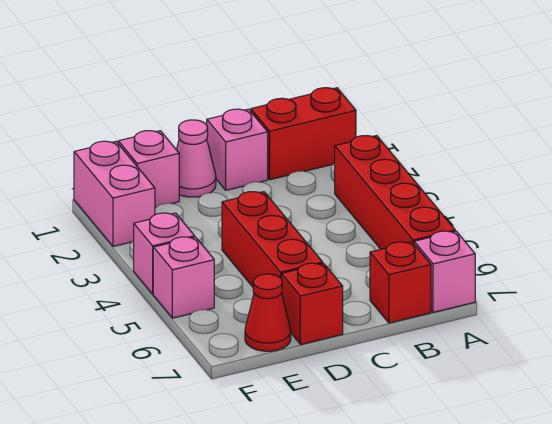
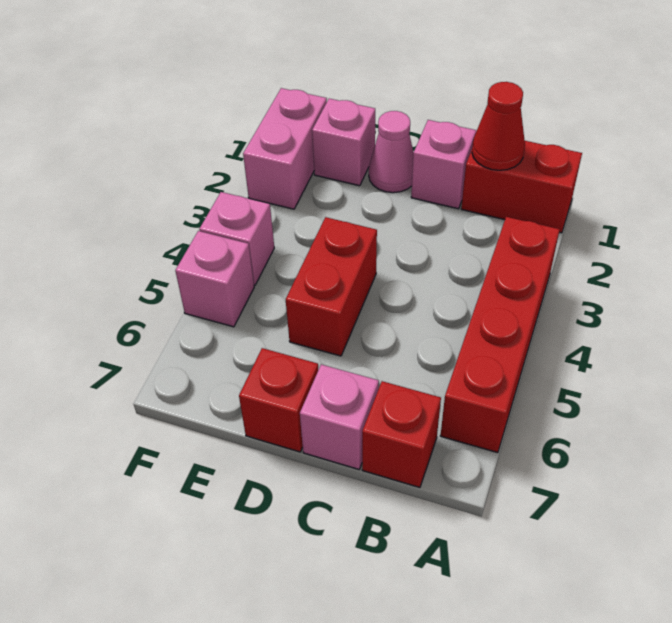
pink 1x1 brick [414,231,475,312] -> pink 1x1 brick moved to [300,364,379,469]
red 1x3 brick [222,192,323,287] -> red 1x2 brick [286,217,377,356]
red 1x1 cone [245,274,291,351] -> red 1x1 cone moved to [472,82,525,170]

